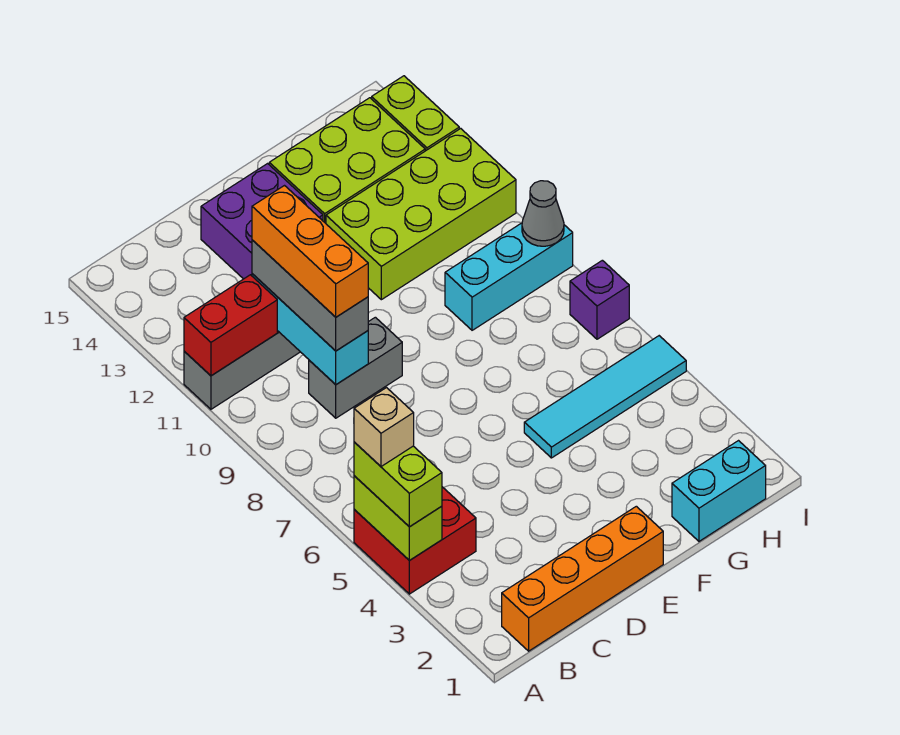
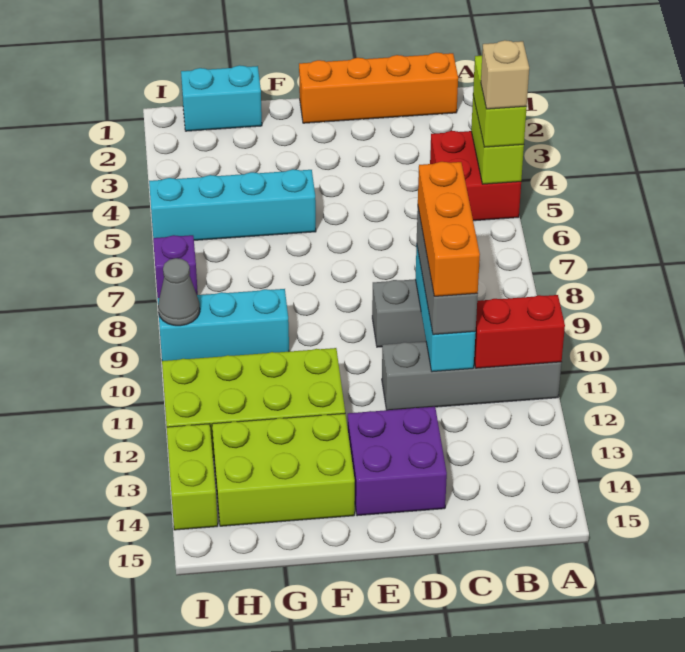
cyan 1x4 tile [524,336,686,458] -> cyan 1x4 brick [149,169,316,240]

